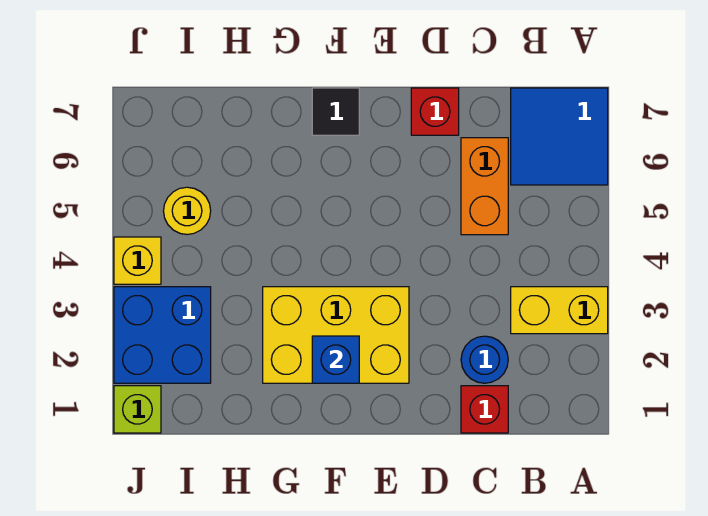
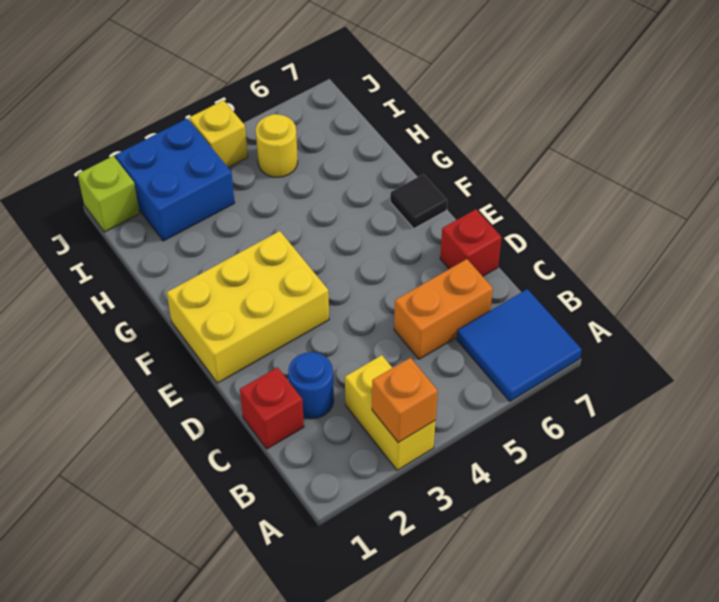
none -> orange 1x1 brick [372,358,438,443]
yellow 2x3 brick [263,287,409,383] -> yellow 2x3 brick turned to [167,231,329,383]
blue 1x1 brick [312,336,359,383] -> none

